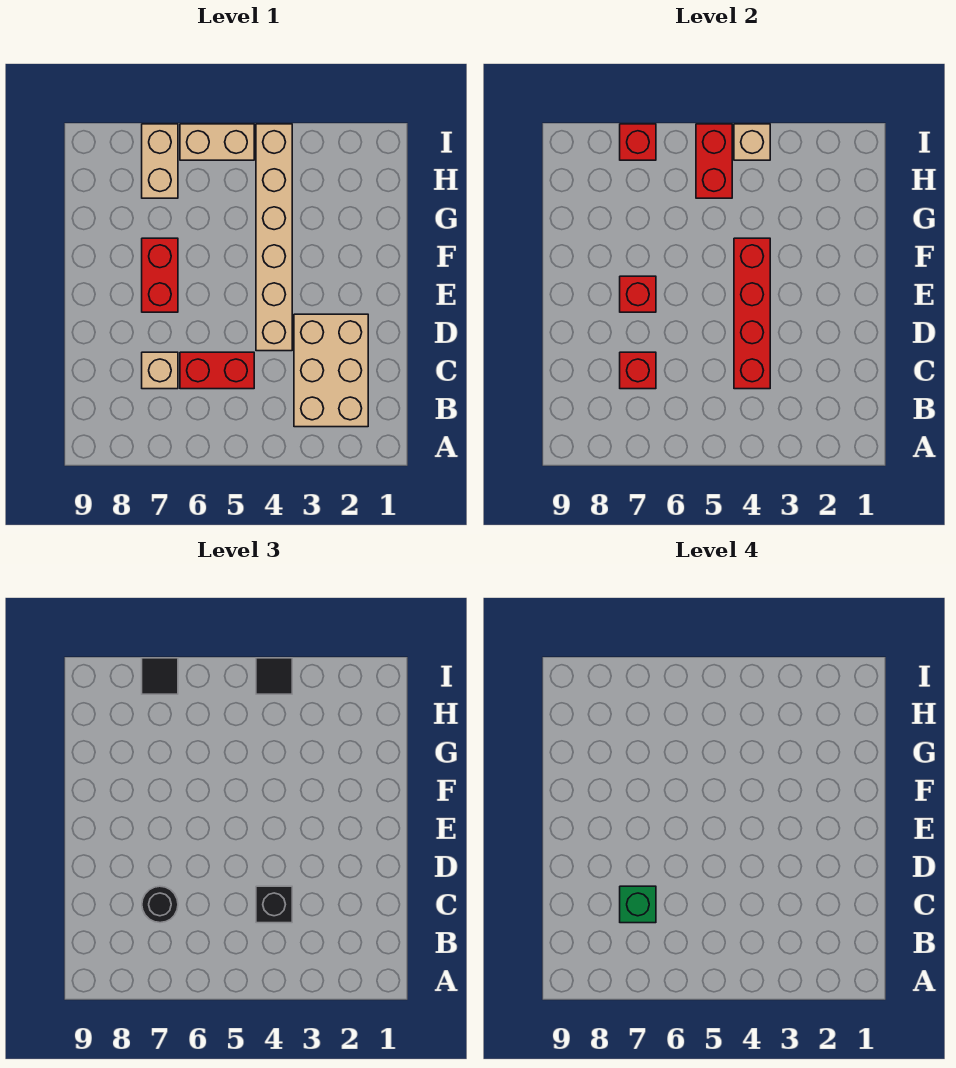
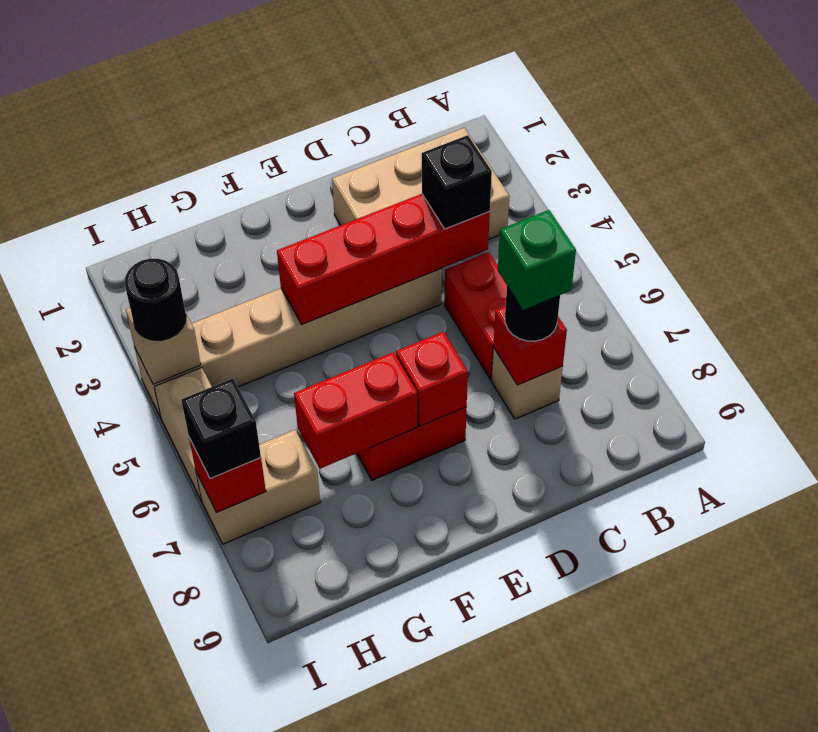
red 1x2 brick [696,124,732,198] -> red 1x2 brick moved to [294,352,418,469]
black 1x1 tile [256,658,292,694] -> black 1x1 round brick [125,259,186,340]
black 1x1 tile [142,658,178,694] -> black 1x1 brick [181,379,261,478]

